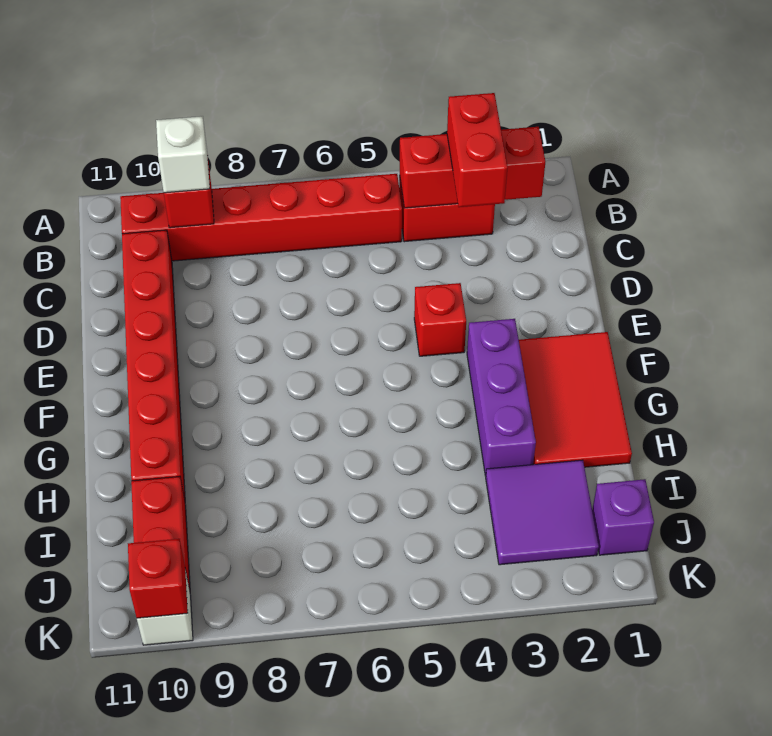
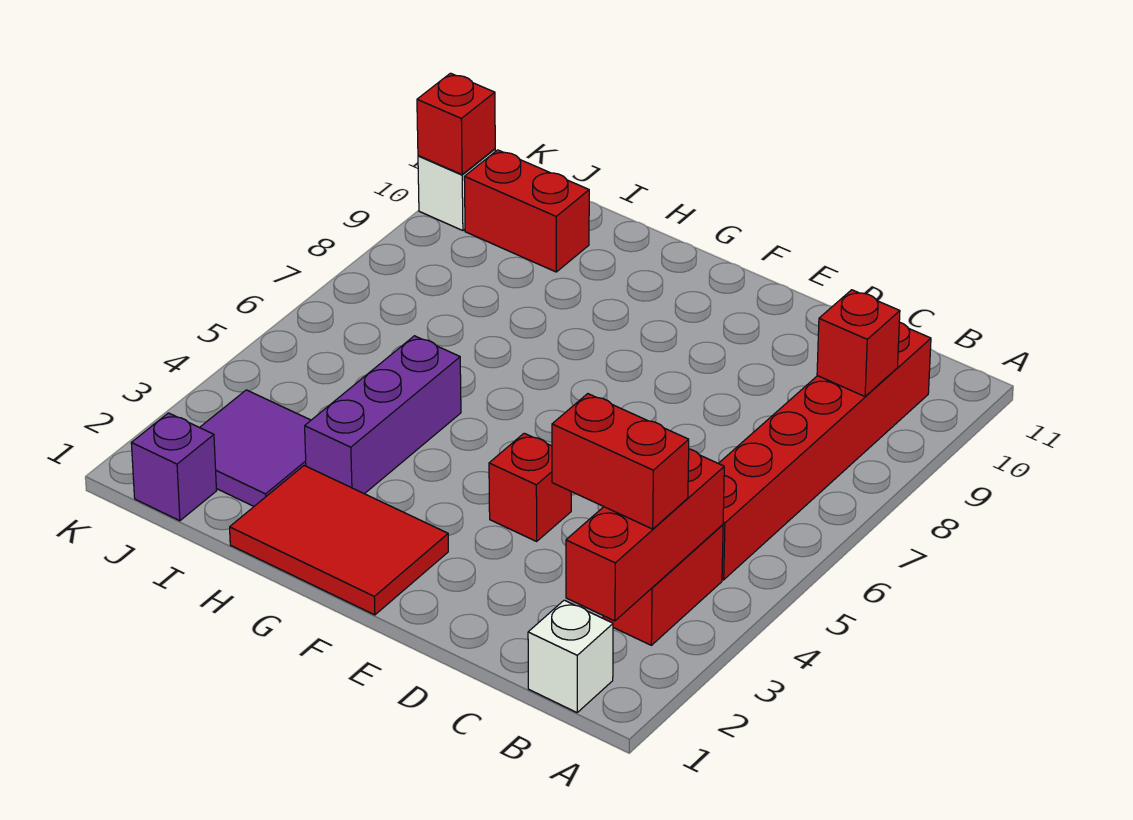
white 1x1 brick [156,116,210,193] -> white 1x1 brick moved to [528,600,613,712]
red 1x6 brick [122,230,185,499] -> none
purple 1x3 brick [467,319,536,476] -> purple 1x3 brick turned to [305,336,461,494]

